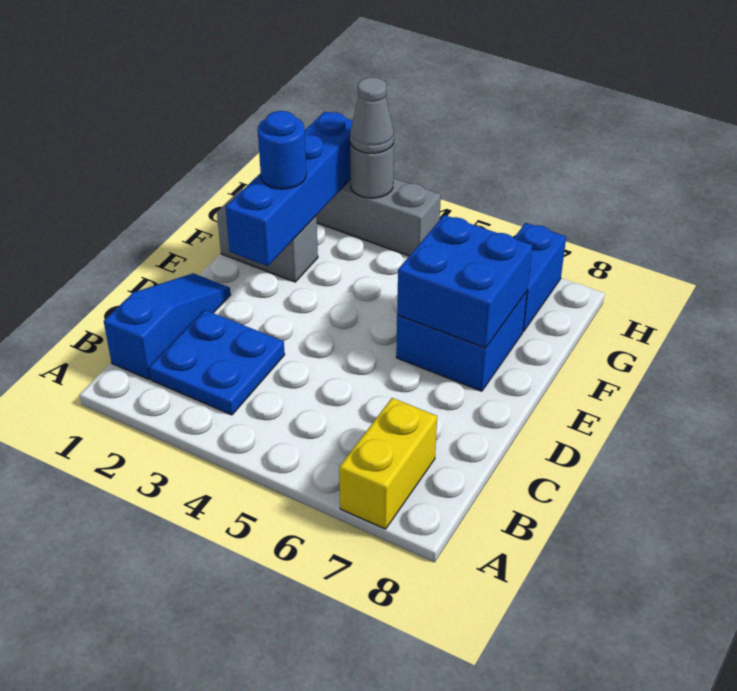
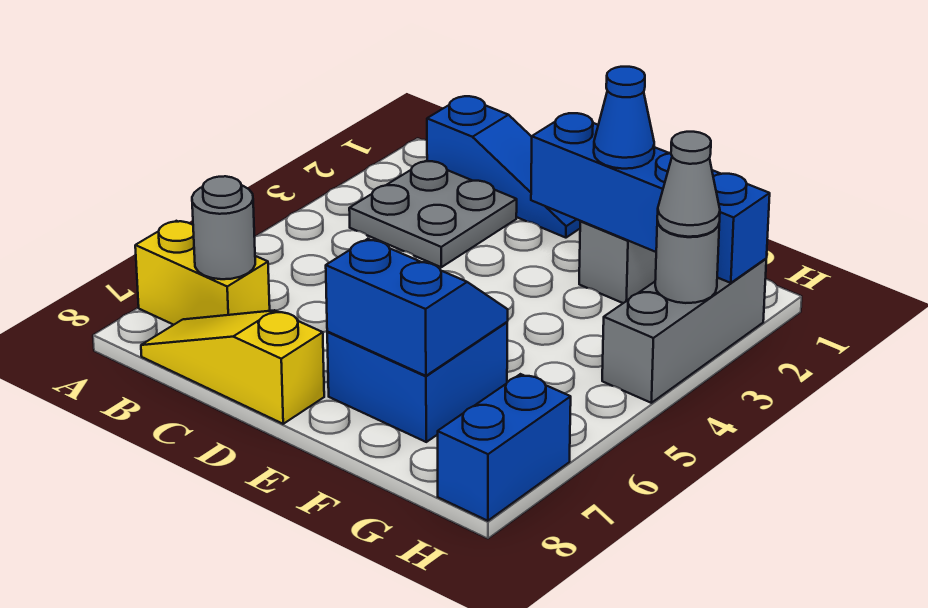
blue 2x2 plate [149,310,285,415] -> grey 2x2 plate [349,161,517,267]
none -> grey 1x1 round brick [192,176,255,279]
none -> yellow 1x3 slope [141,310,324,424]
blue 2x2 brick [397,215,532,348] -> blue 2x2 slope [326,239,508,376]
blue 1x1 round brick [258,111,306,189] -> blue 1x1 cone [594,67,654,169]
blue 1x2 brick [514,223,566,332] -> blue 1x2 brick turned to [438,374,571,521]

